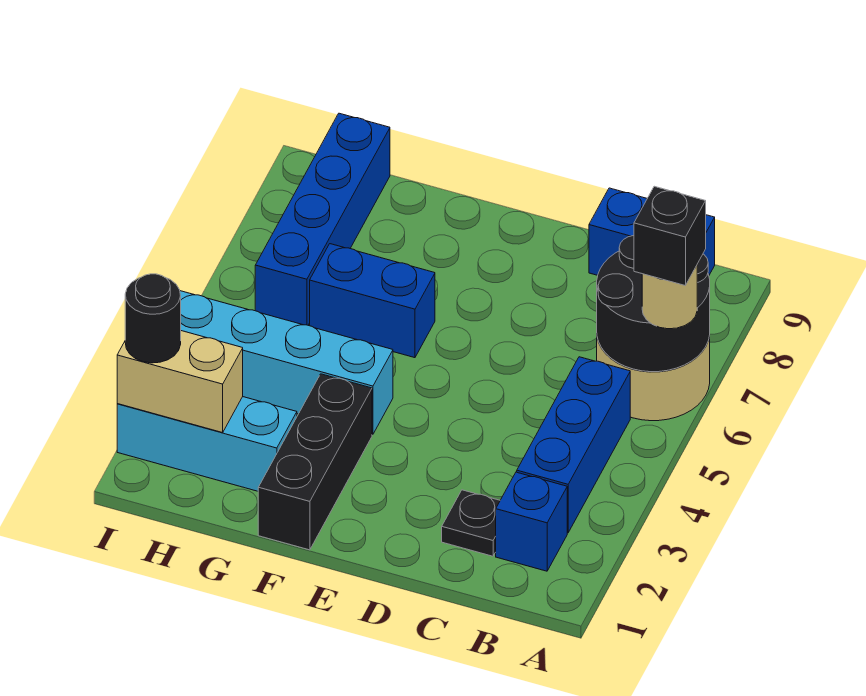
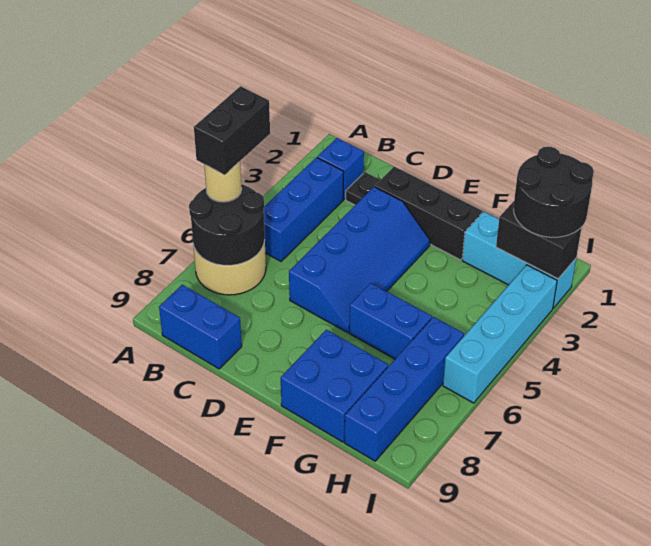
black 1x1 brick [634,186,706,285] -> black 1x2 brick [194,86,270,175]
none -> blue 2x4 slope [289,187,430,333]
black 1x3 brick [258,374,372,550] -> black 1x3 brick turned to [375,167,482,260]
cyan 1x4 brick [180,291,393,435] -> cyan 1x4 brick turned to [443,265,557,403]
none -> blue 2x2 brick [281,330,388,442]
tan 1x2 brick [117,331,243,433] -> black 1x2 brick [496,201,581,279]
black 1x1 round brick [125,274,181,363] -> black 2x2 round brick [514,147,594,237]

